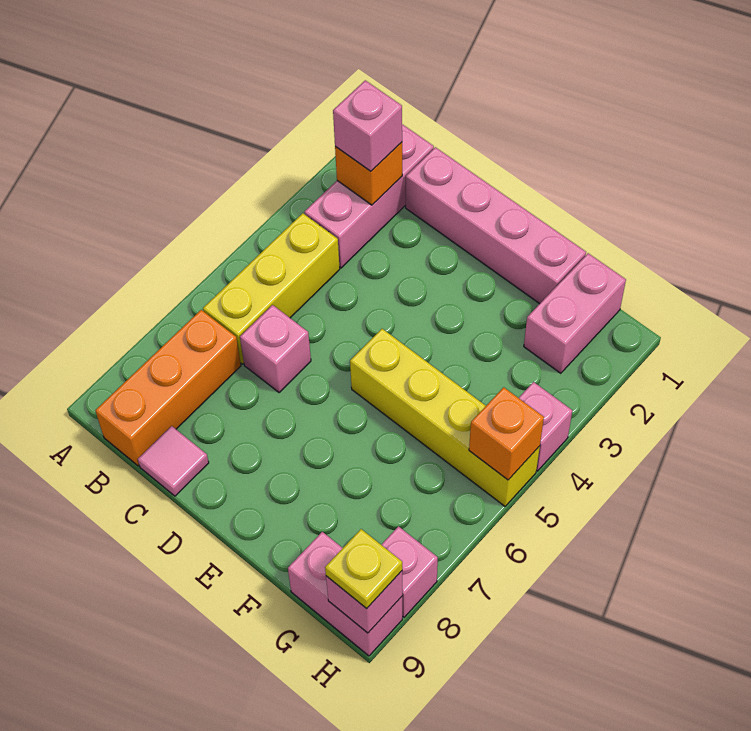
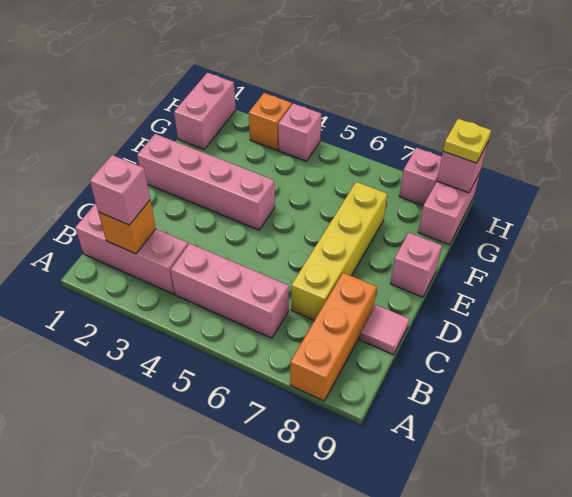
yellow 1x3 brick [203,213,340,364] -> pink 1x3 brick [170,243,289,338]
orange 1x3 brick [95,310,241,466] -> orange 1x3 brick turned to [290,273,377,401]
pink 1x4 brick [406,147,586,304] -> pink 1x4 brick turned to [137,134,275,230]
pink 1x1 brick [240,305,311,393] -> pink 1x1 brick moved to [390,233,442,297]
yellow 1x4 brick [350,329,540,506] -> yellow 1x4 brick moved to [291,182,387,320]
pink 1x2 brick [524,253,626,373] -> pink 1x2 brick turned to [174,73,236,149]
orange 1x1 brick [469,387,544,480] -> orange 1x1 brick moved to [249,93,292,150]

